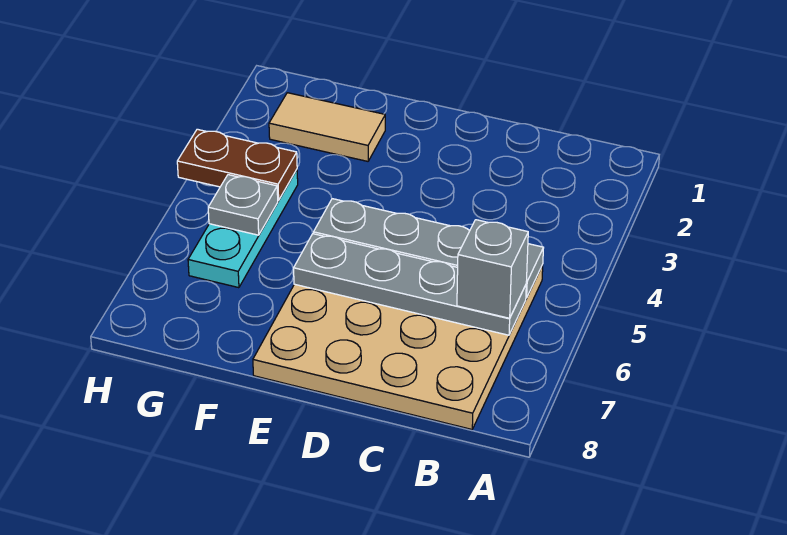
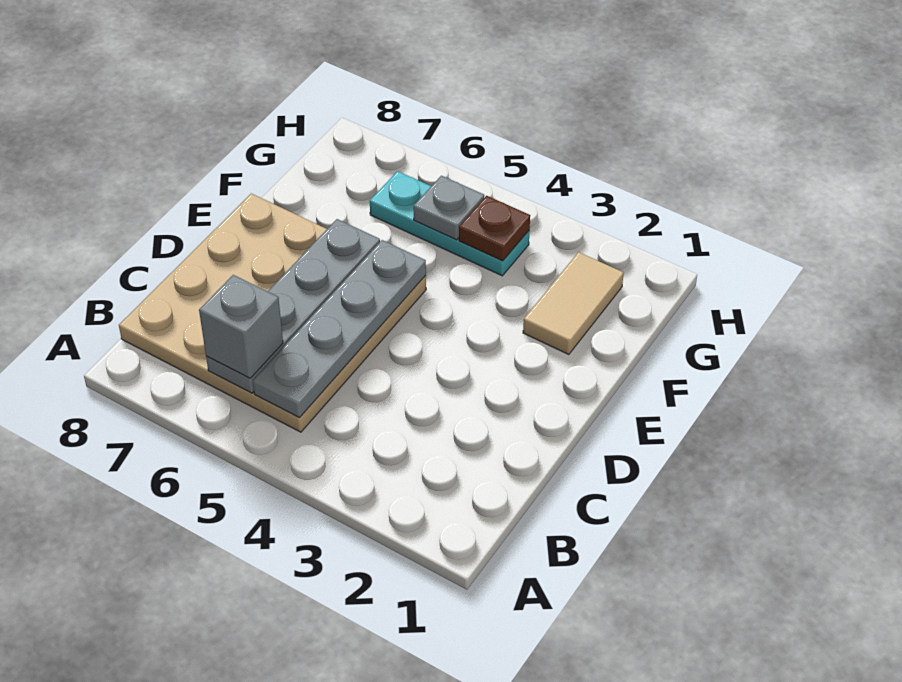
brown 1x2 plate [177,129,297,200] -> brown 1x1 plate [459,196,530,261]

